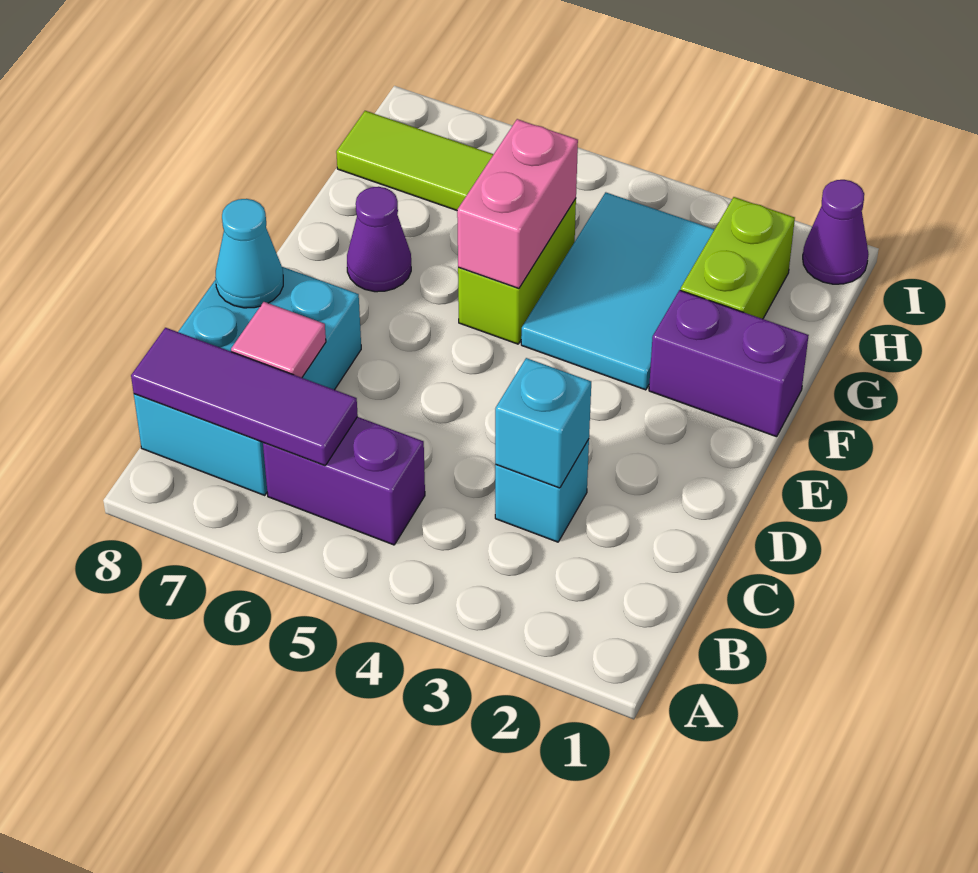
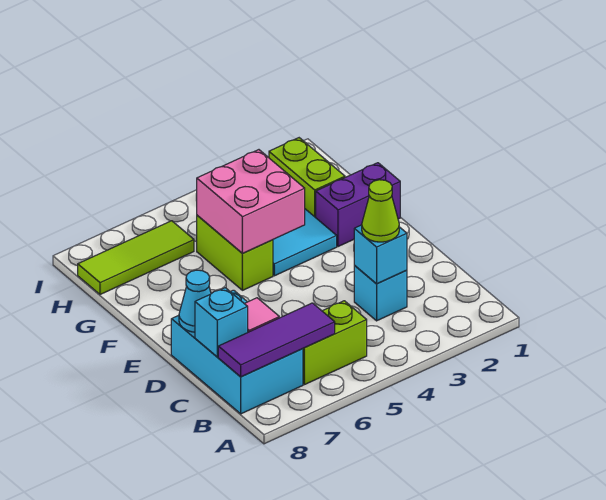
purple 1x2 brick [263,417,425,545] -> lime 1x2 brick [303,301,367,385]
none -> lime 1x1 cone [362,180,399,242]
none -> cyan 1x1 brick [195,288,248,357]
pink 1x2 brick [457,119,578,288] -> pink 2x2 brick [197,150,305,254]
purple 1x1 cone [347,187,411,292] -> none
purple 1x1 cone [803,180,868,284] -> none

